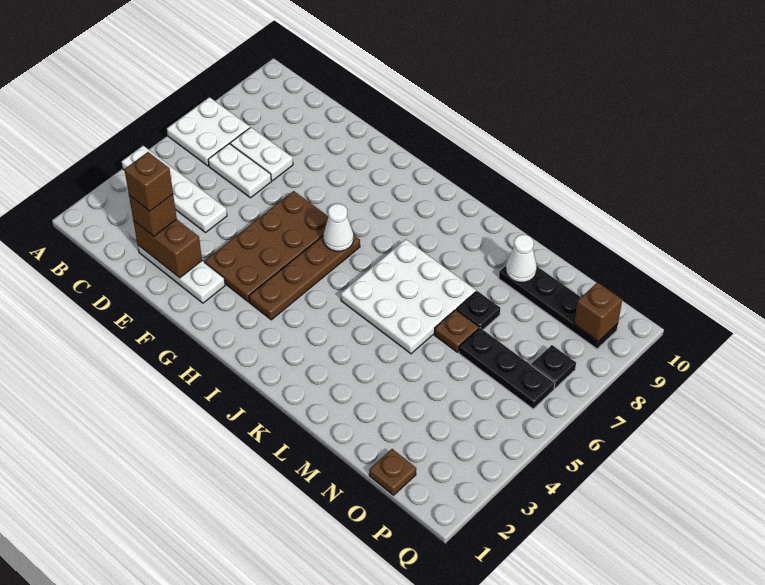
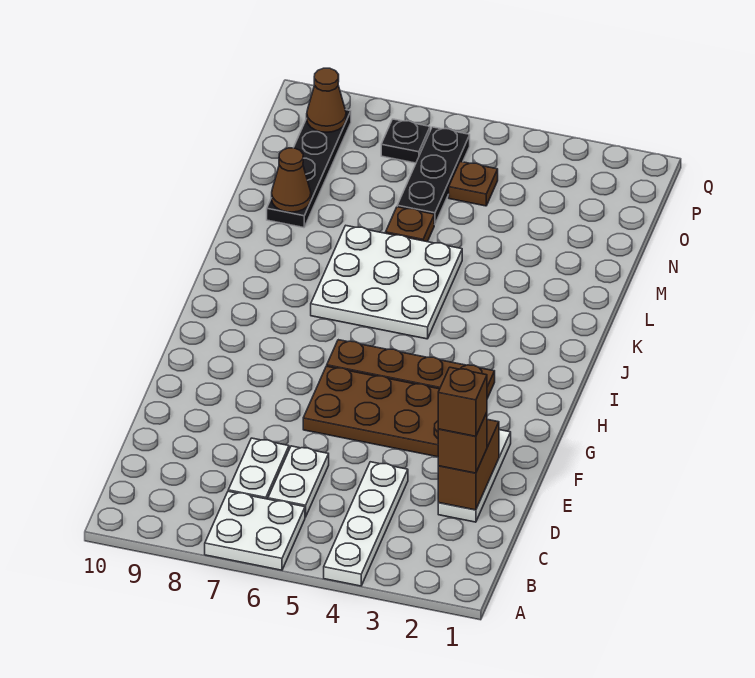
white 1x1 cone [323,204,353,251] -> none
black 1x1 plate [457,291,500,330] -> none
white 1x1 cone [506,235,537,282] -> brown 1x1 cone [272,148,311,212]
brown 1x1 plate [369,449,416,495] -> brown 1x1 plate moved to [449,162,498,206]
brown 1x1 brick [574,282,622,341] -> brown 1x1 cone [307,68,346,132]

